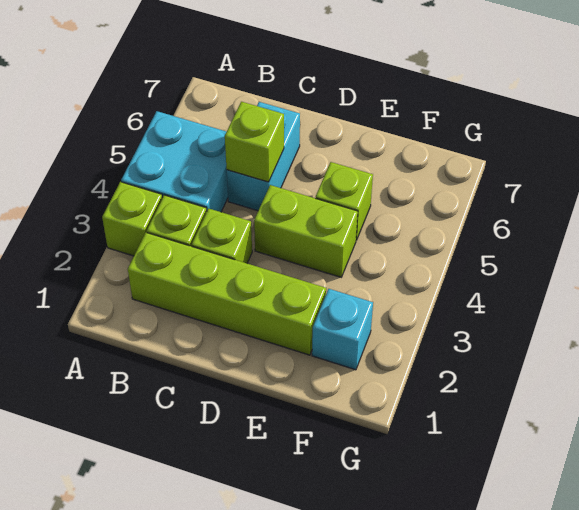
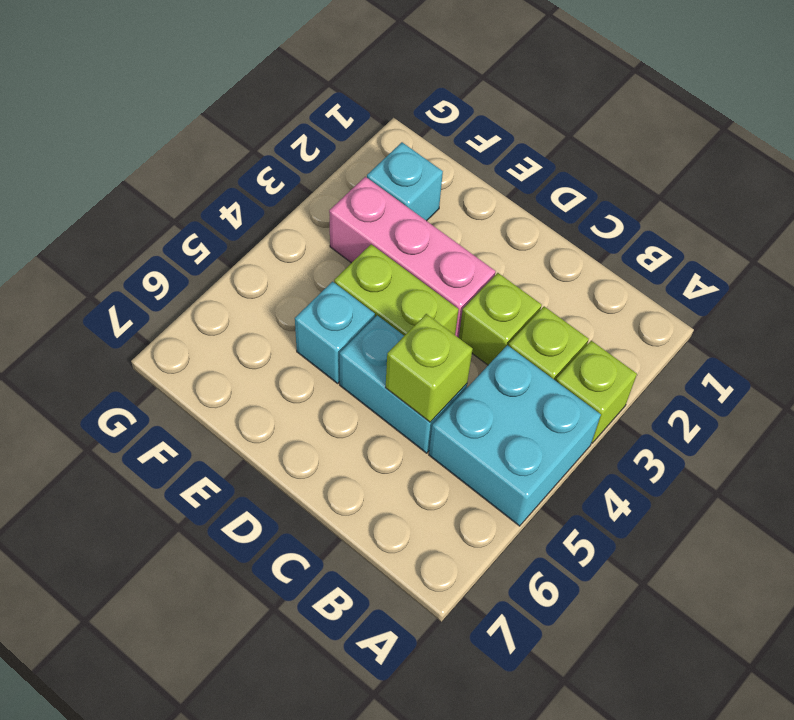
lime 1x4 brick [128,233,326,355] -> none
cyan 1x2 brick [227,102,300,211] -> cyan 1x2 brick turned to [340,315,467,453]
none -> pink 1x3 brick [329,177,496,338]
lime 1x1 brick [316,162,373,240] -> cyan 1x1 brick [295,282,375,383]

